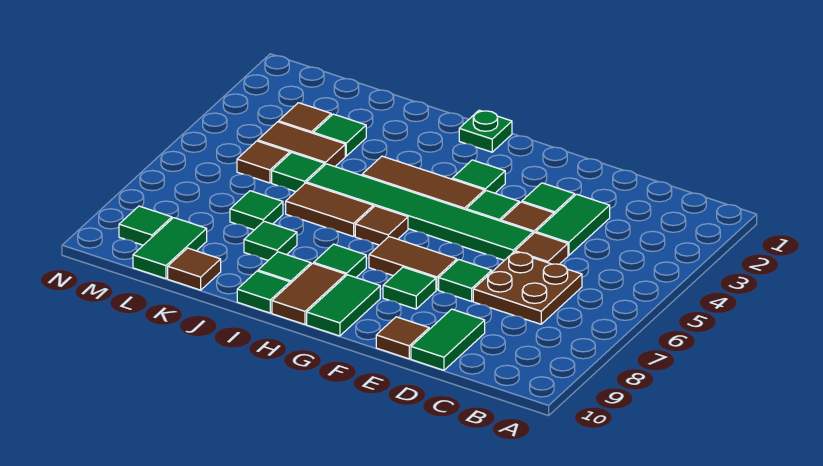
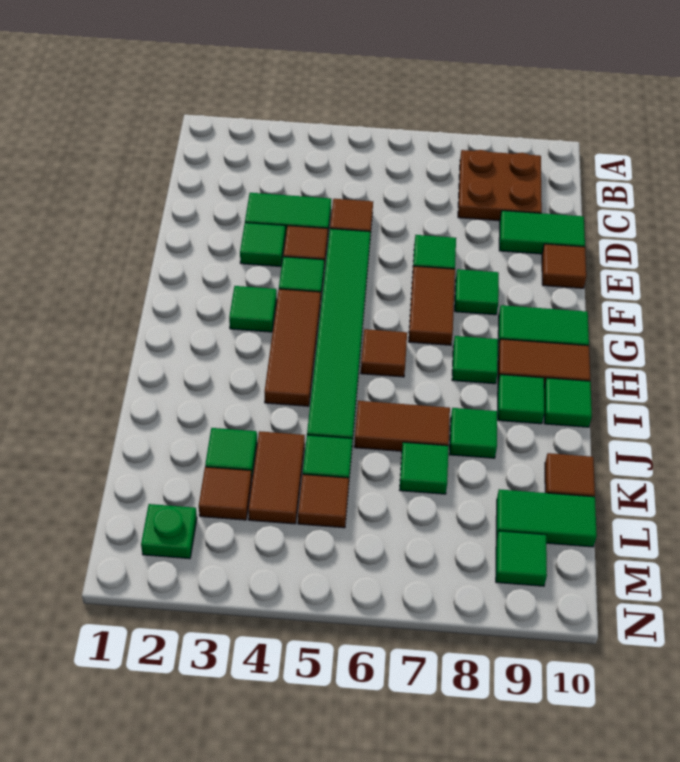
brown 2x2 plate [473,252,582,324] -> brown 2x2 plate moved to [458,150,542,221]
green 1x1 plate [459,110,512,152] -> green 1x1 plate moved to [141,504,197,559]
brown 1x2 tile [286,183,373,237] -> brown 1x2 tile turned to [354,401,450,451]

